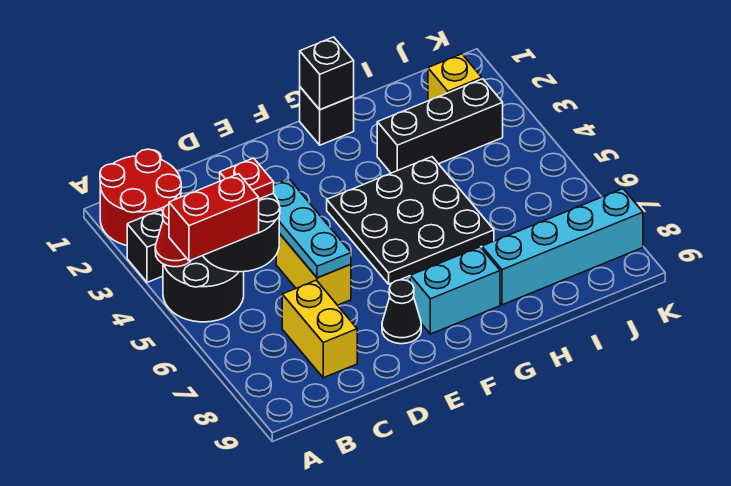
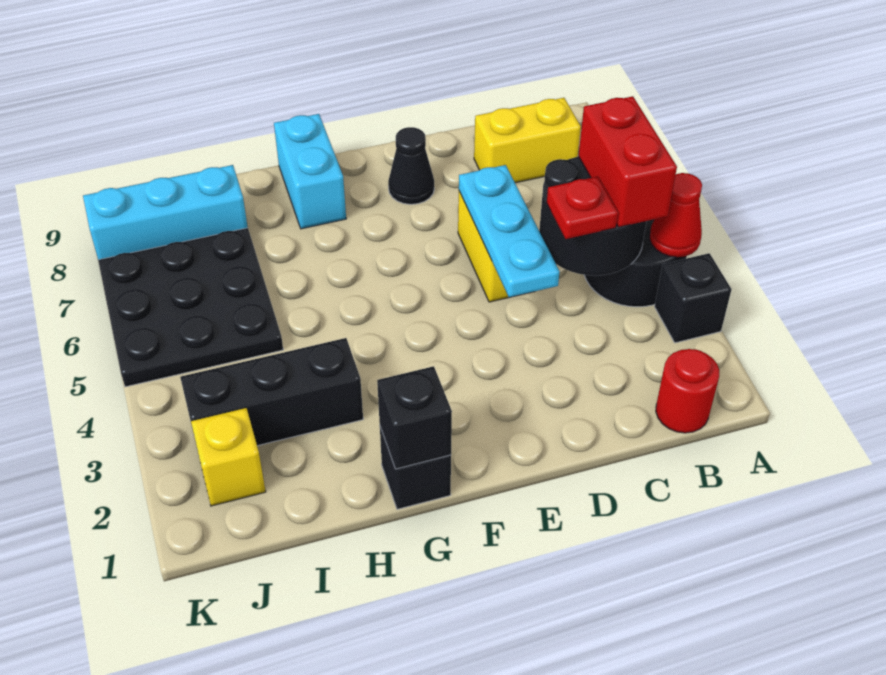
red 2x2 round brick [100,149,181,246] -> red 1x1 round brick [656,349,719,433]
red 1x2 brick [169,174,259,261] -> red 1x2 brick turned to [579,96,677,227]
yellow 1x2 brick [282,280,357,378] -> yellow 1x2 brick turned to [474,98,581,183]
black 3x3 plate [327,157,494,284] -> black 3x3 plate moved to [98,228,283,387]
cyan 1x2 brick [410,247,500,334] -> cyan 1x2 brick turned to [274,114,346,229]
cyan 1x4 brick [482,189,643,305] -> cyan 1x3 brick [83,165,248,260]

